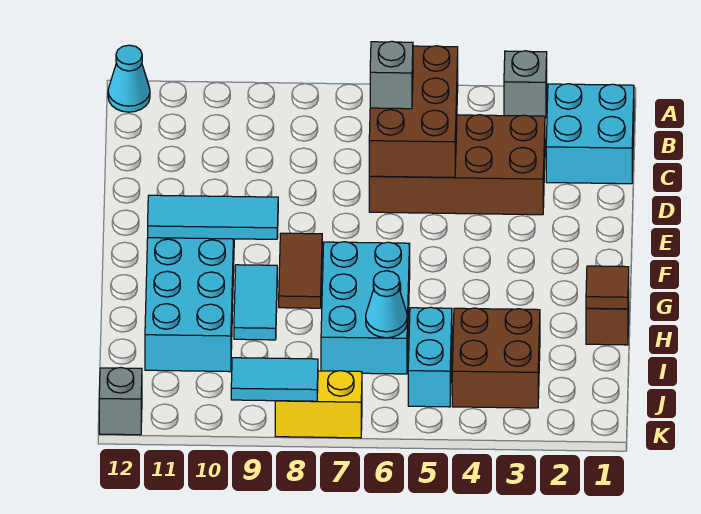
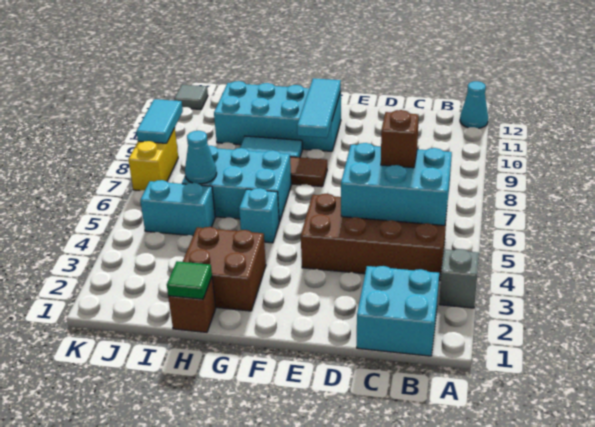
brown 2x3 brick [369,46,458,177] -> cyan 2x3 brick [341,143,452,225]
brown 2x4 brick [369,115,545,215] -> brown 2x4 brick turned to [301,194,447,281]
grey 1x1 brick [370,41,413,109] -> brown 1x1 brick [381,110,419,168]
none -> cyan 1x1 brick [239,188,279,243]
brown 1x1 tile [586,266,629,309] -> green 1x1 tile [167,261,212,299]
brown 2x2 brick [452,308,540,408] -> brown 2x2 brick moved to [183,227,266,311]
grey 1x1 brick [99,368,142,435] -> grey 1x1 tile [174,85,208,109]

